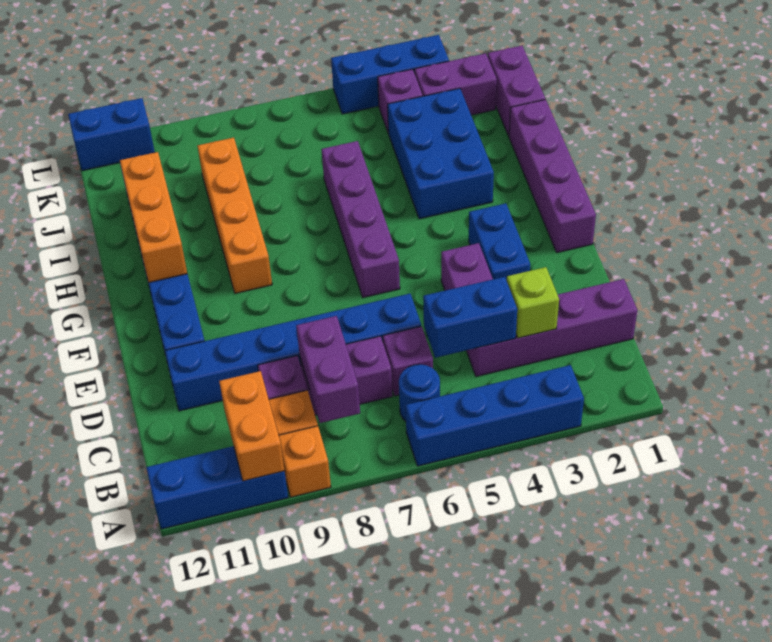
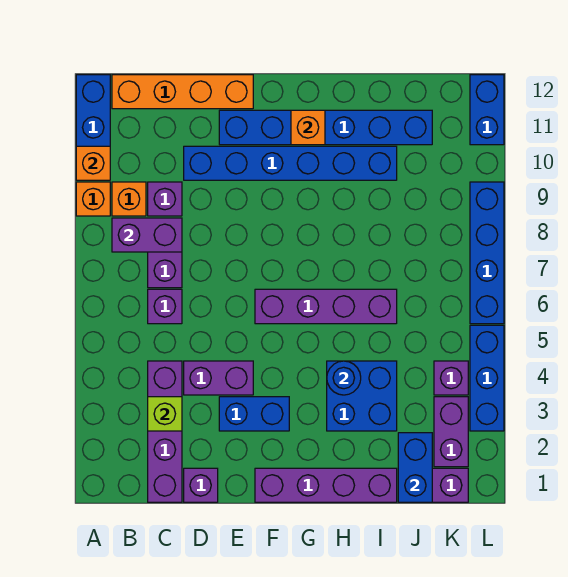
blue 1x4 brick [405,365,584,466] -> blue 1x4 brick moved to [470,182,504,324]
orange 1x2 brick [219,371,285,481] -> orange 1x1 brick [76,146,110,180]
blue 1x1 round brick [399,364,440,421] -> blue 1x1 round brick moved to [327,361,361,395]
blue 1x2 brick [423,277,517,358] -> blue 1x2 brick moved to [398,433,432,502]
none -> purple 1x1 brick [184,468,218,502]
blue 1x6 brick [165,294,421,411] -> blue 1x6 brick turned to [184,146,397,180]
orange 1x4 brick [198,138,272,293] -> orange 1x4 brick moved to [112,75,253,109]
orange 1x3 brick [120,152,187,282] -> orange 1x1 brick [291,110,325,145]
blue 2x3 brick [388,88,494,219] -> blue 2x2 brick [327,361,397,431]

